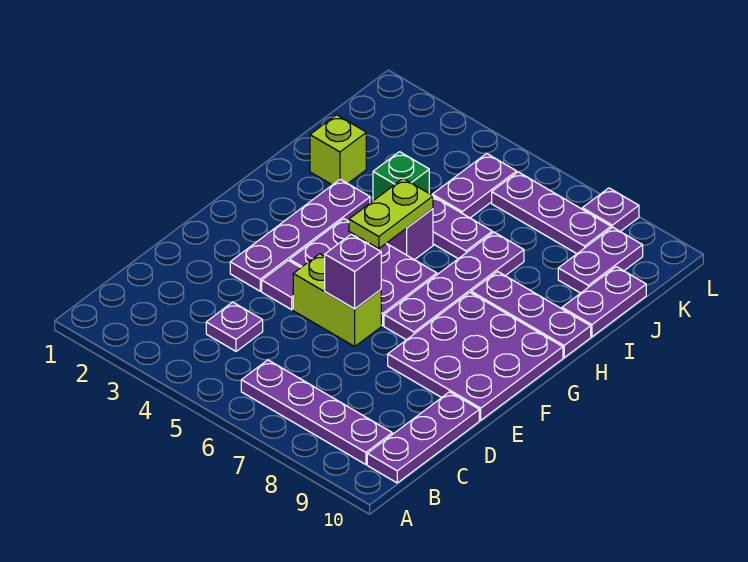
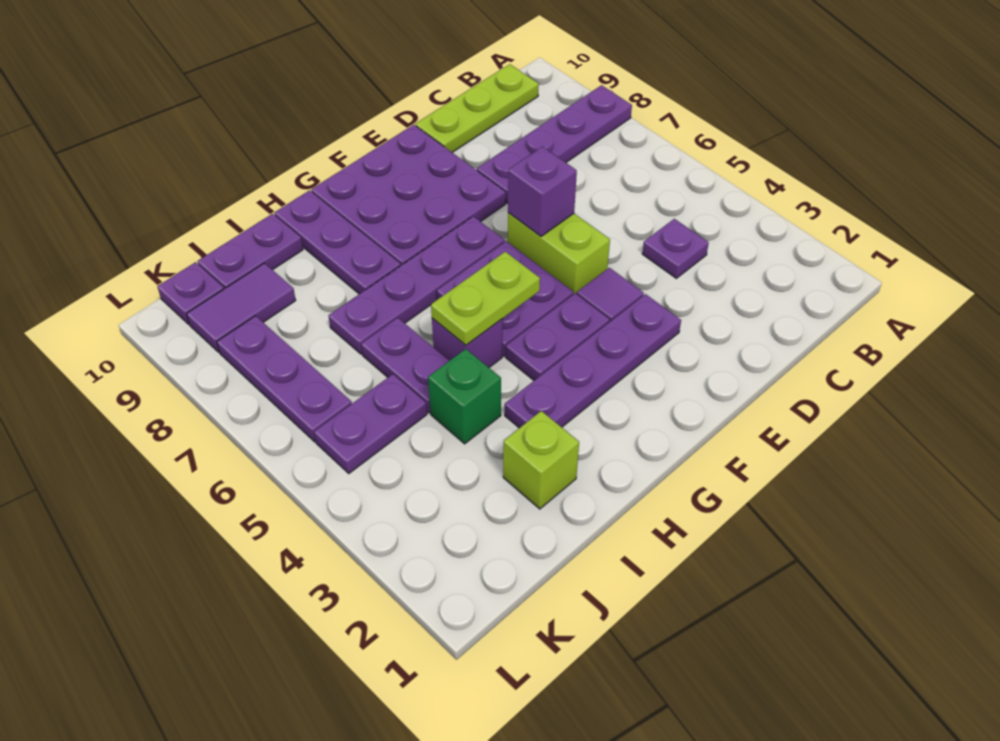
purple 1x4 plate [241,360,392,465] -> purple 1x4 plate turned to [477,85,632,203]
purple 1x3 plate [367,392,479,483] -> lime 1x3 plate [415,64,539,152]
purple 1x2 plate [558,227,643,293] -> purple 1x2 tile [187,263,296,352]
purple 1x1 plate [582,188,639,231] -> purple 1x1 plate moved to [157,262,224,324]

